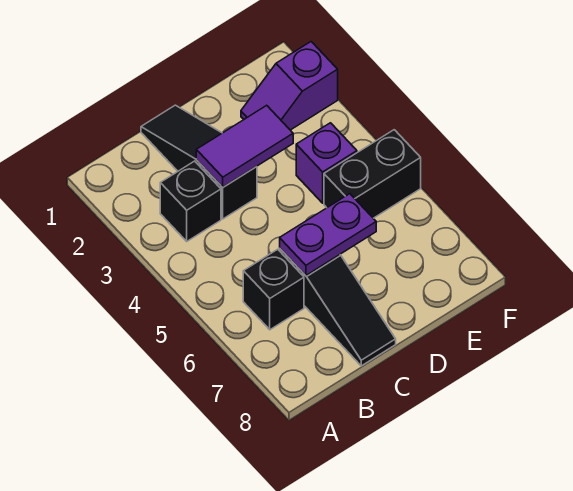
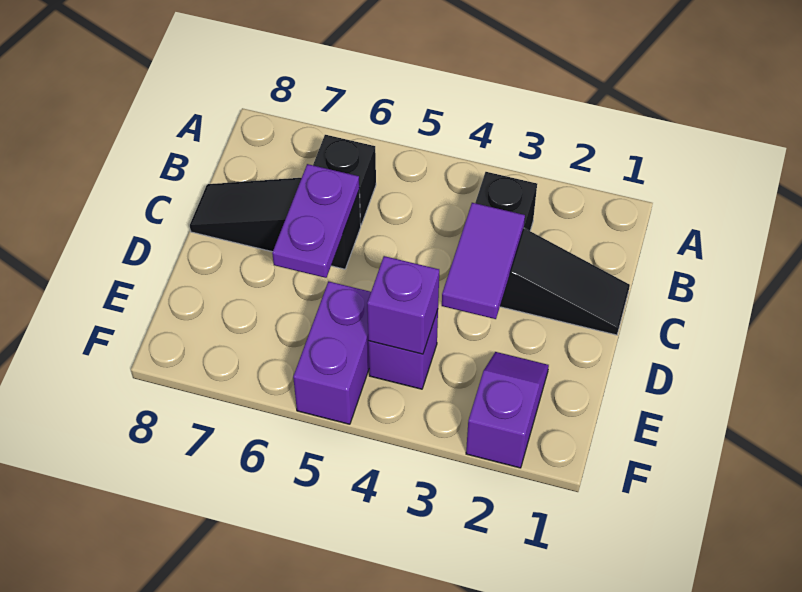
none -> purple 1x1 brick [367,256,439,354]
black 1x2 brick [324,130,421,218] -> purple 1x2 brick [293,281,371,424]

